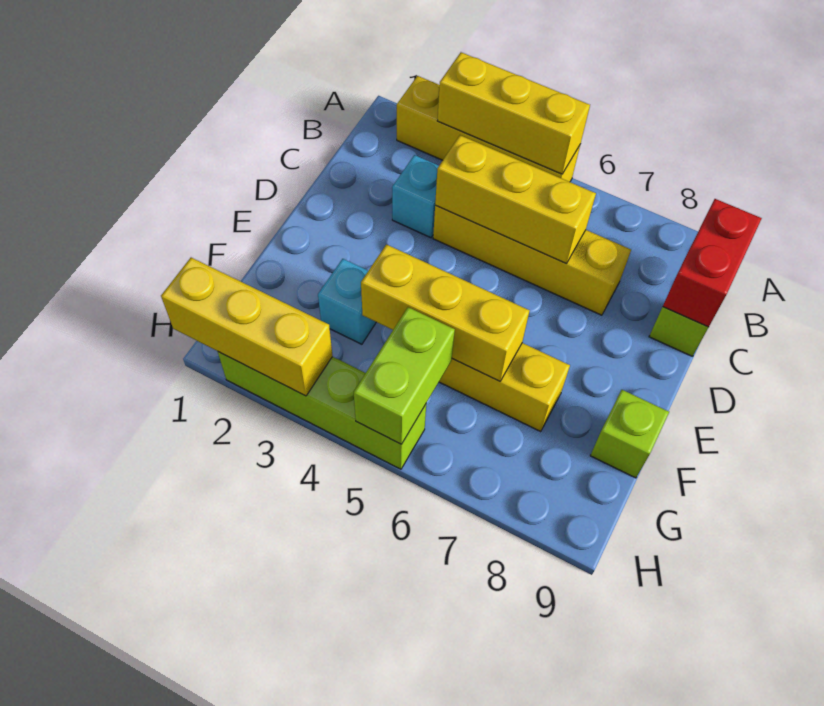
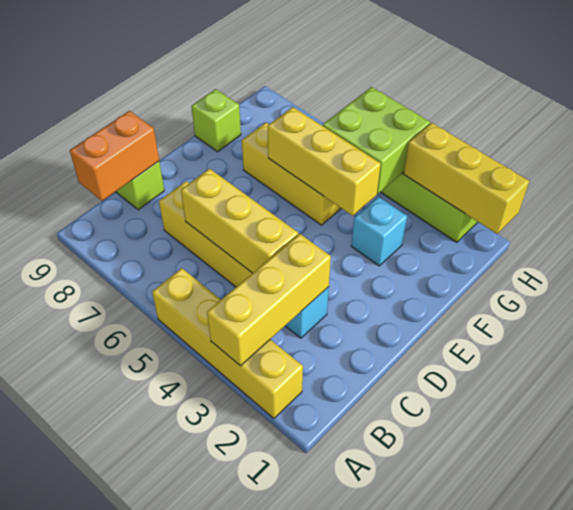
yellow 1x3 brick [437,52,590,174] -> yellow 1x3 brick turned to [207,234,331,366]
red 1x2 brick [663,199,762,327] -> orange 1x2 brick [70,111,159,201]
lime 1x2 brick [354,307,455,444] -> lime 2x2 brick [323,87,430,194]

